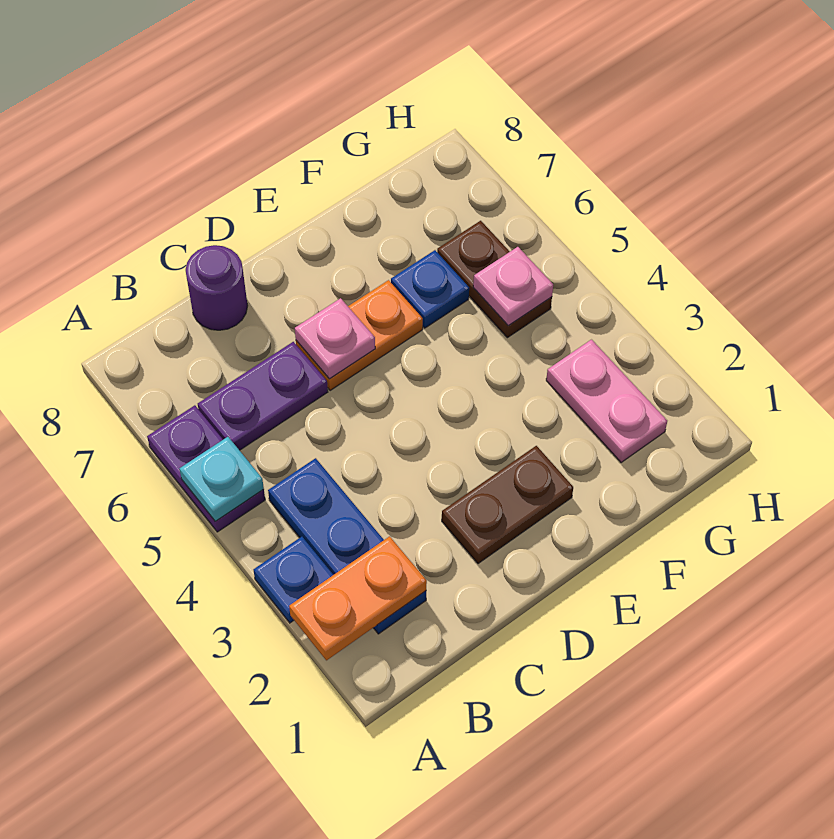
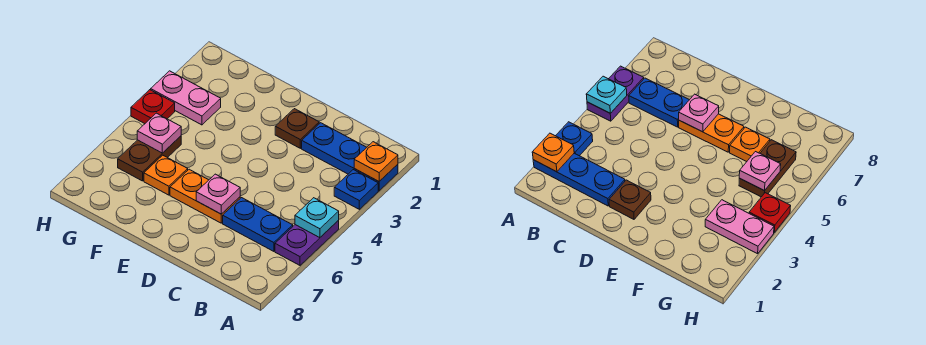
orange 1x2 plate [289,536,427,660] -> orange 1x1 plate [354,142,398,181]
blue 1x3 plate [268,458,426,634] -> blue 1x3 plate turned to [302,123,398,191]
purple 1x2 plate [198,342,328,450] -> blue 1x2 plate [223,198,293,251]
purple 1x1 round brick [186,245,248,330] -> none
brown 1x2 plate [442,446,573,564] -> brown 1x1 plate [275,109,319,148]
blue 1x1 plate [391,250,469,328] -> orange 1x1 plate [144,155,188,195]
pink 1x2 plate [546,340,667,463] -> pink 1x2 plate turned to [151,71,221,125]
none -> red 1x1 plate [131,90,175,124]

